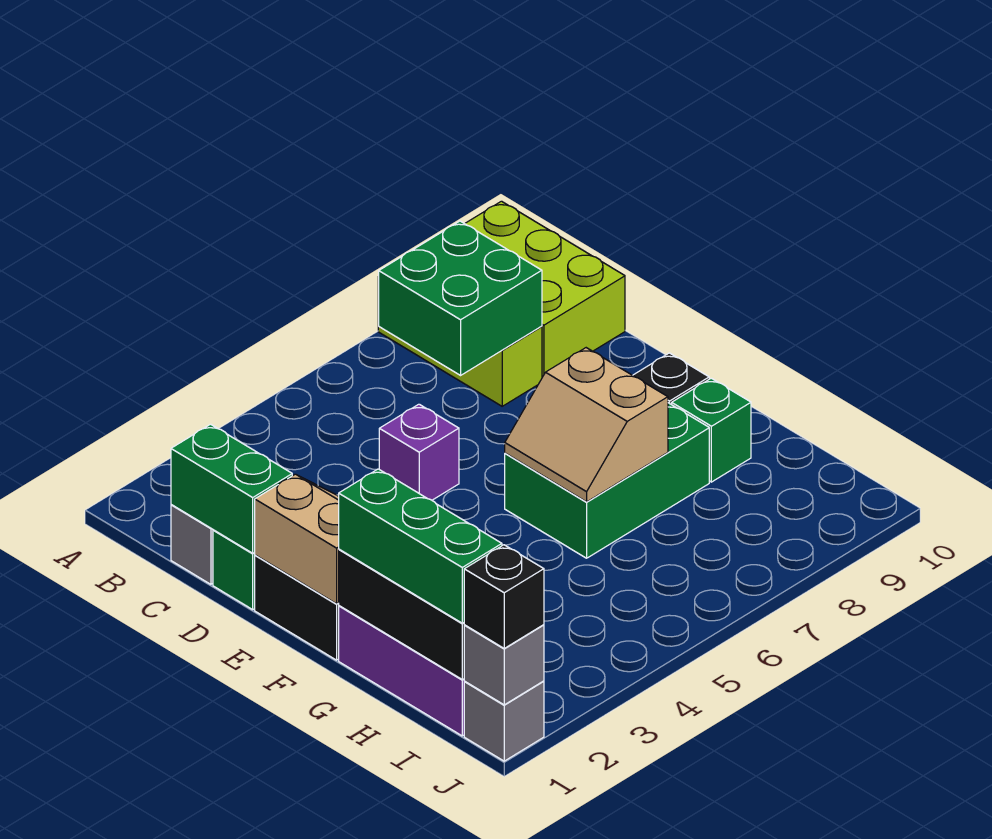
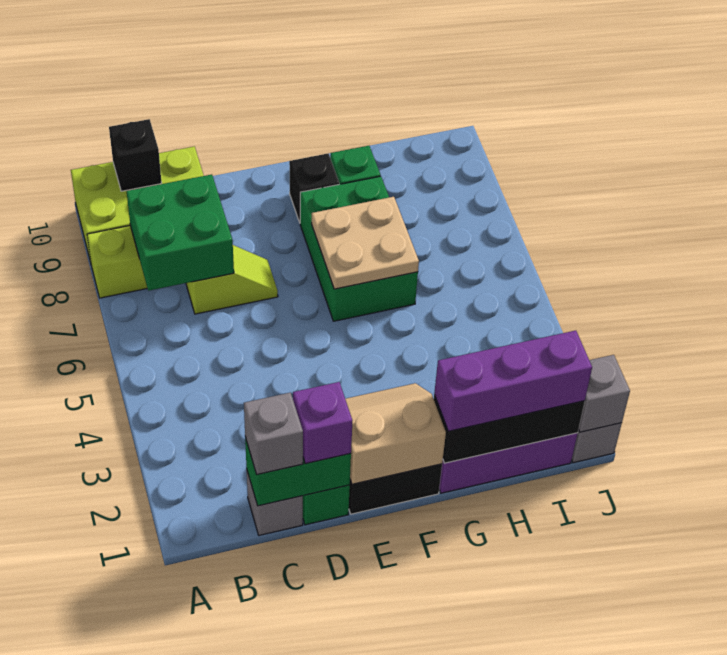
none -> grey 1x1 brick [244,393,303,474]
none -> lime 1x2 slope [186,245,278,314]
purple 1x1 brick [379,404,459,500] -> purple 1x1 brick moved to [293,382,352,464]
tan 2x2 slope [505,348,668,502] -> tan 2x2 plate [312,197,419,289]
green 1x3 brick [339,469,502,623] -> purple 1x3 brick [434,331,592,431]
black 1x1 brick [464,545,544,648] -> black 1x1 brick moved to [109,119,162,191]

